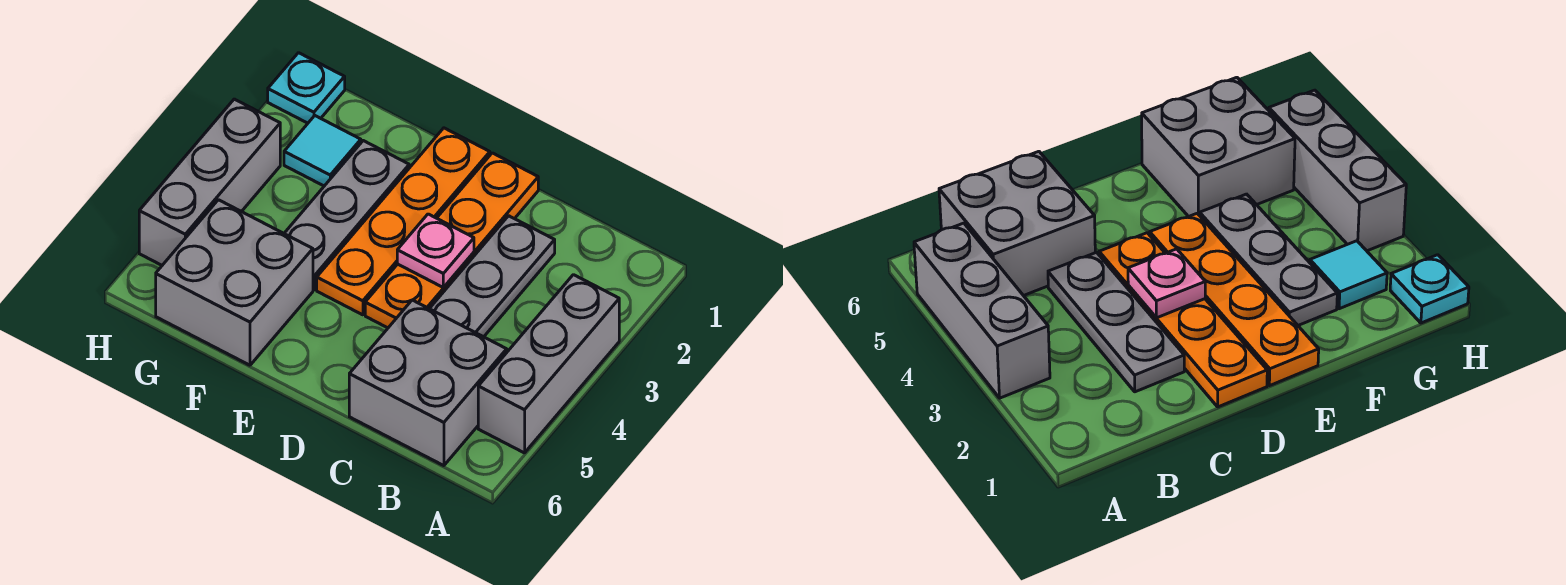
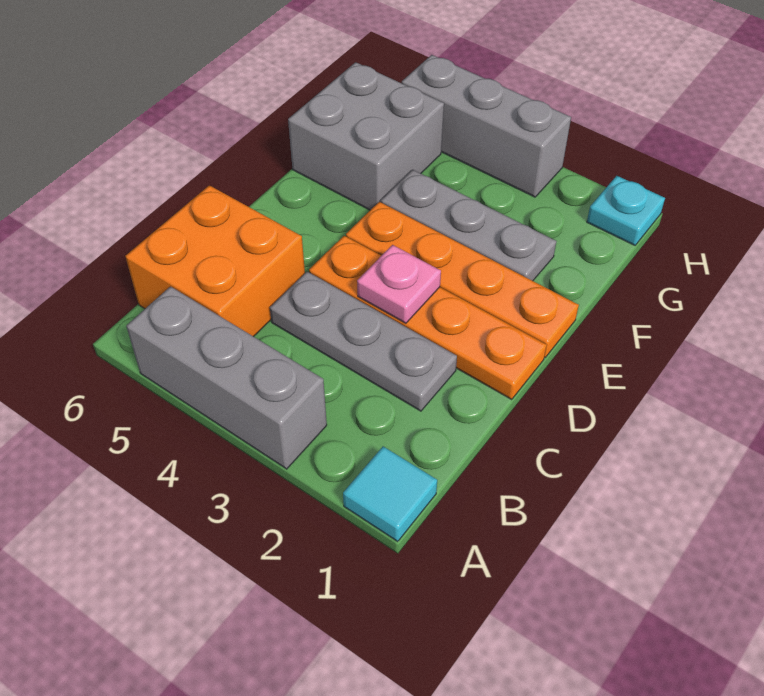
grey 2x2 brick [349,300,507,466] -> orange 2x2 brick [125,185,305,337]
cyan 1x1 tile [284,116,361,186] -> cyan 1x1 tile moved to [343,446,437,542]

